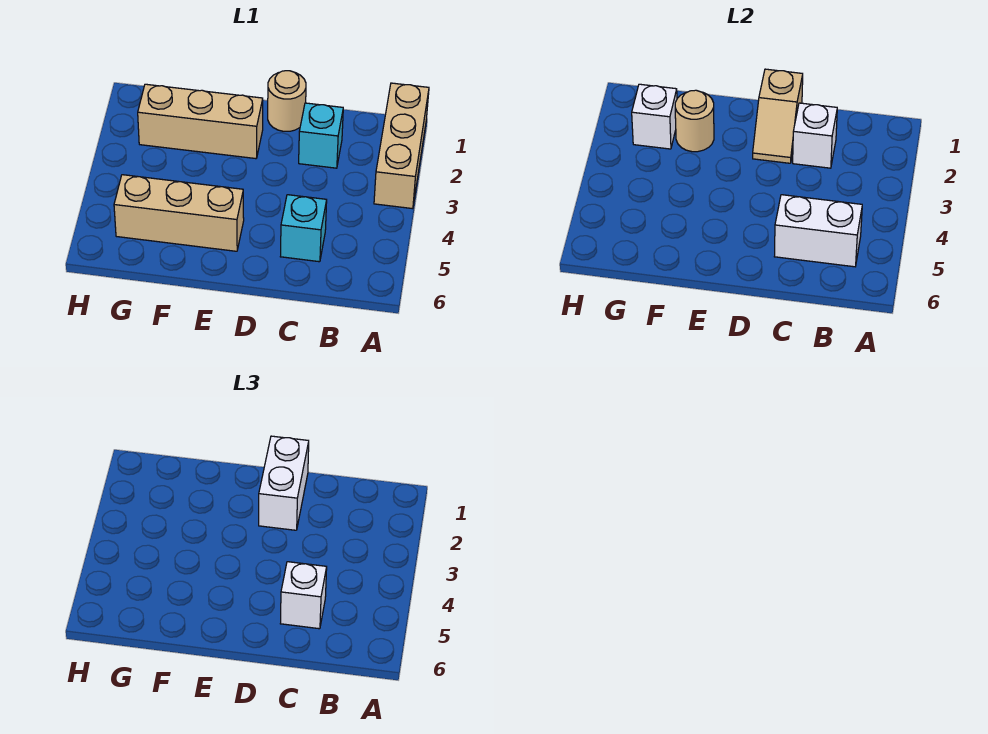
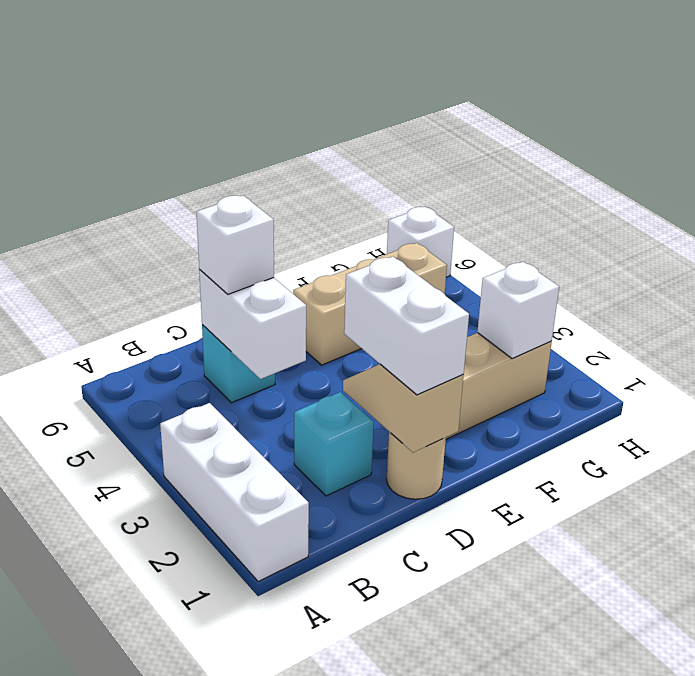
tan 1x3 brick [374,83,429,209] -> white 1x3 brick [160,403,309,582]
white 1x2 brick [774,195,862,267] -> white 1x2 brick turned to [199,270,306,379]
white 1x1 brick [793,103,837,168] -> white 1x1 brick moved to [387,207,454,277]
tan 1x1 round brick [675,90,714,152] -> none

